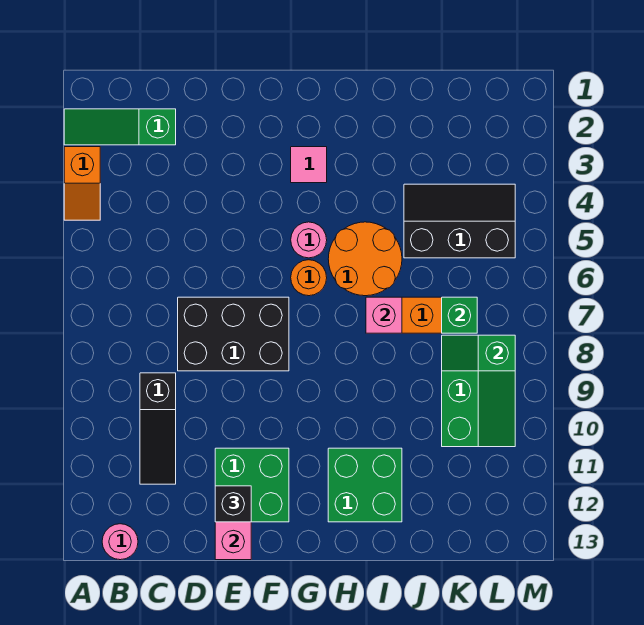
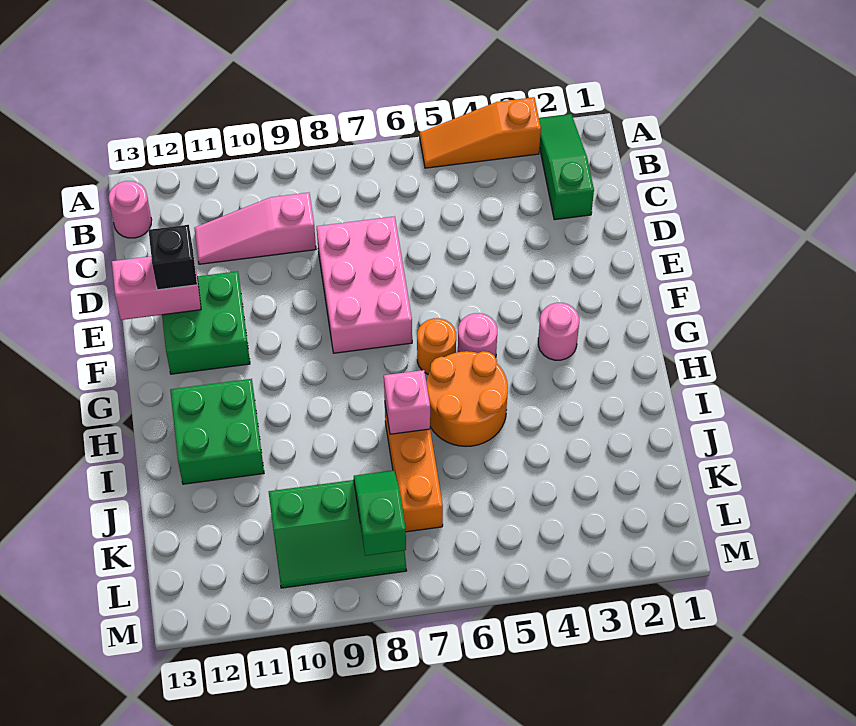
orange 1x2 slope [64,147,100,220] -> orange 1x3 slope [420,97,541,168]
black 1x3 slope [140,373,176,484] -> pink 1x3 slope [194,193,316,264]
black 2x3 brick [178,297,289,371] -> pink 2x3 brick [316,216,412,353]
pink 1x1 tile [291,147,327,183] -> pink 1x1 round brick [538,303,579,360]
black 2x3 slope [404,184,515,258] -> none
green 1x1 brick [442,297,477,333] -> none

